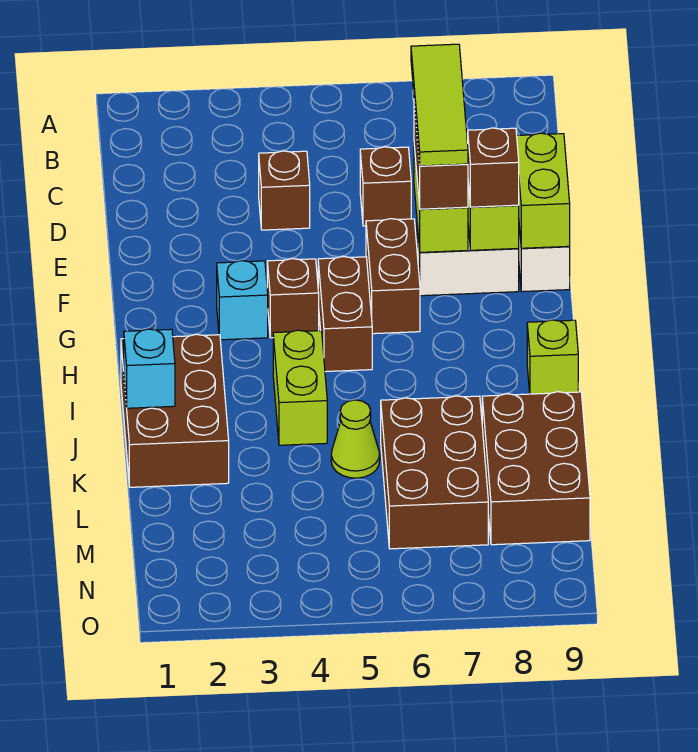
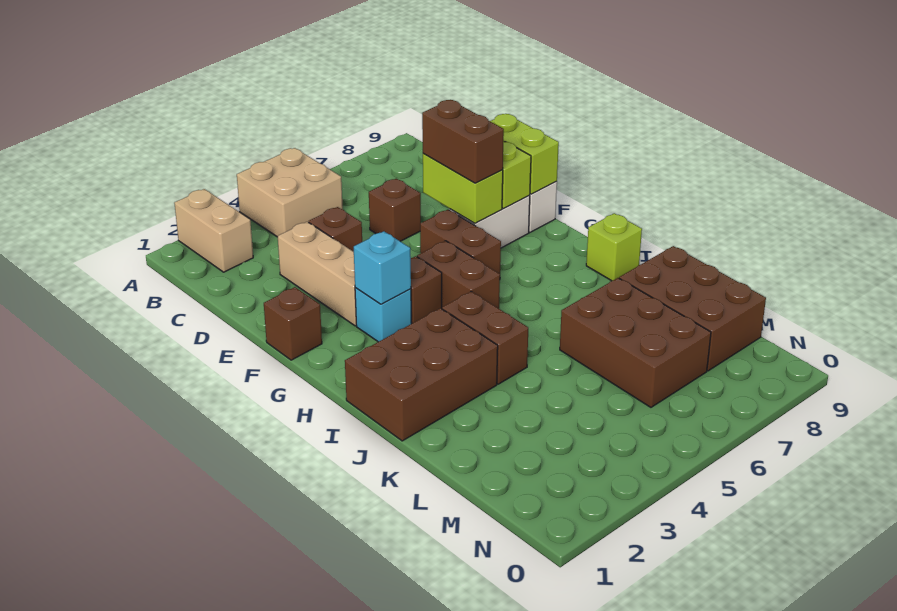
none -> tan 1x2 brick [174,189,253,272]
none -> tan 2x2 brick [237,148,343,237]
none -> tan 1x3 brick [278,222,356,326]
lime 1x3 tile [411,44,468,166] -> none
brown 1x1 brick [468,128,519,207] -> brown 1x1 brick moved to [264,287,322,360]
brown 2x3 brick [121,334,229,487] -> brown 2x3 brick turned to [345,308,498,441]
lime 1x2 brick [273,330,327,445] -> brown 1x2 brick [442,291,528,384]
cyan 1x1 brick [124,329,175,408] -> cyan 1x1 brick moved to [354,231,411,304]
lime 1x1 cone [331,400,380,478] -> none

